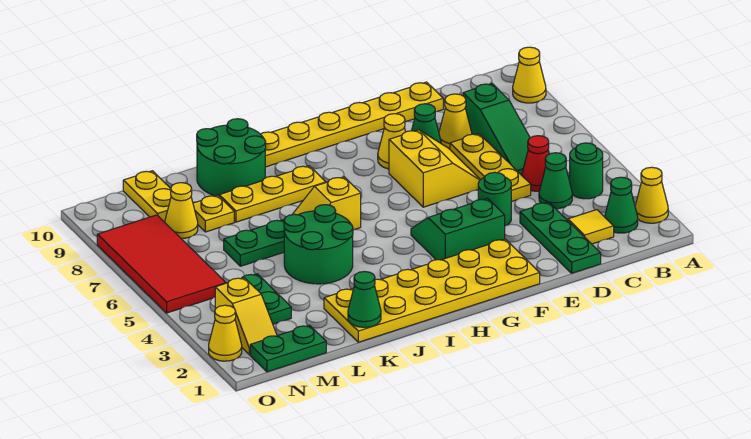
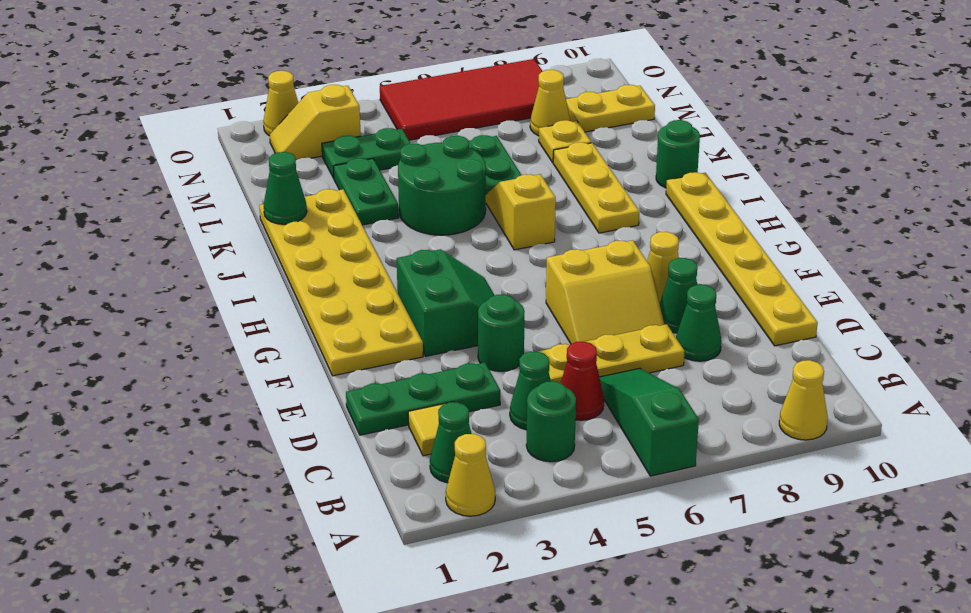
green 1x3 slope [463,83,530,175] -> green 1x3 slope turned to [599,368,699,476]
yellow 1x1 cone [439,94,472,149] -> green 1x1 cone [676,285,721,361]
green 2x2 round brick [197,119,266,196] -> green 1x1 round brick [656,120,700,188]
green 1x2 plate [250,325,326,372] -> green 1x2 plate moved to [333,158,399,225]

